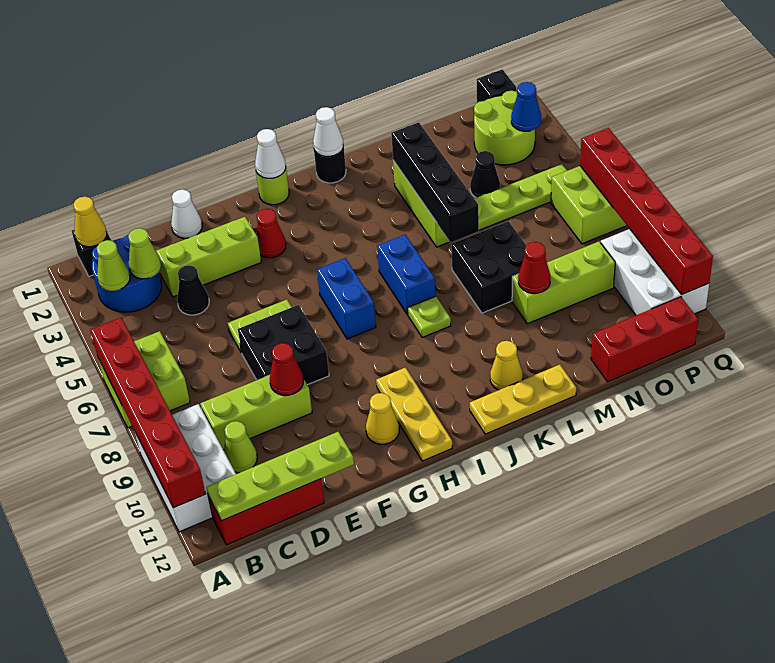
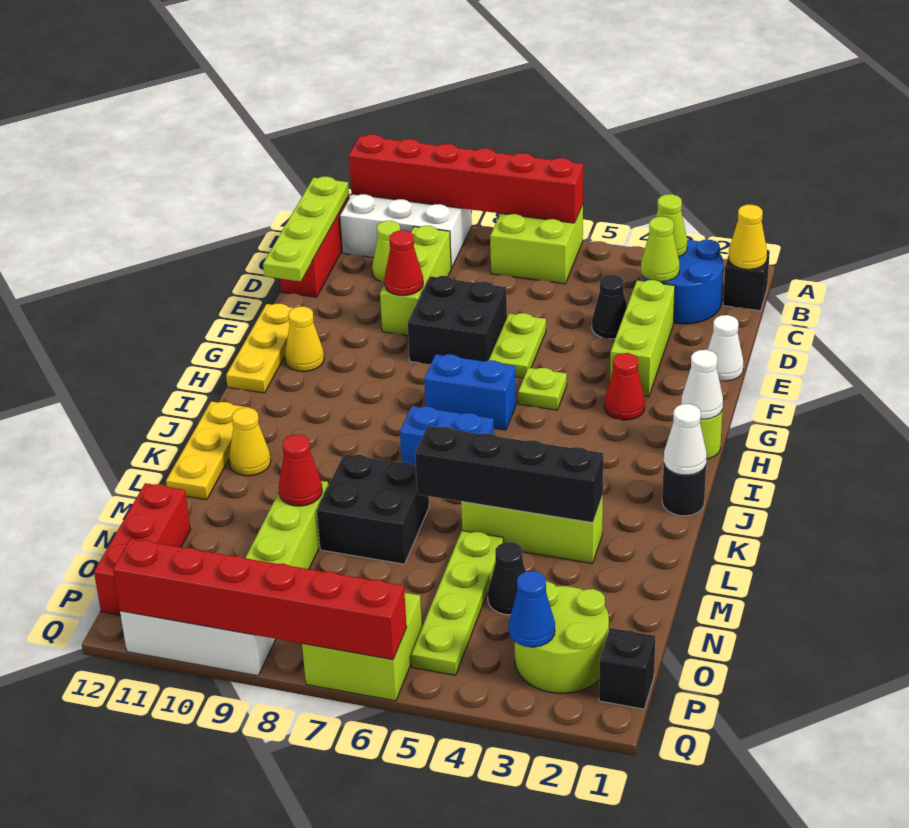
yellow 1x3 plate [376,368,452,461] -> yellow 1x3 plate turned to [226,304,293,393]
lime 1x1 plate [408,296,451,337] -> lime 1x1 plate moved to [518,368,567,410]

